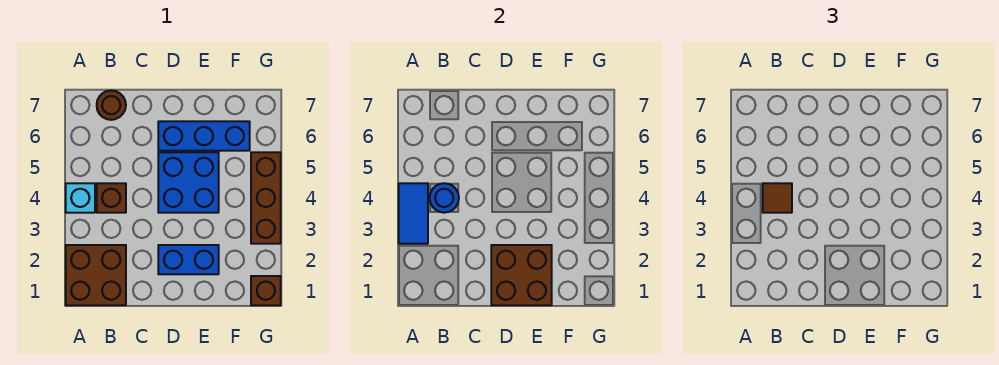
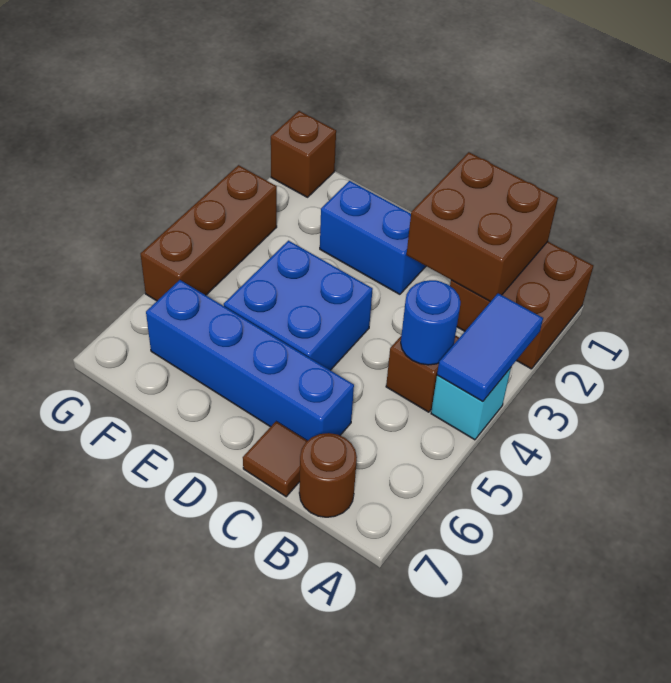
brown 1x1 tile [763,183,792,213] -> brown 1x1 tile moved to [243,421,307,497]
brown 2x2 brick [491,245,552,305] -> brown 2x2 brick moved to [407,152,558,302]
blue 1x3 brick [158,121,250,151] -> blue 1x4 brick [146,280,354,441]

